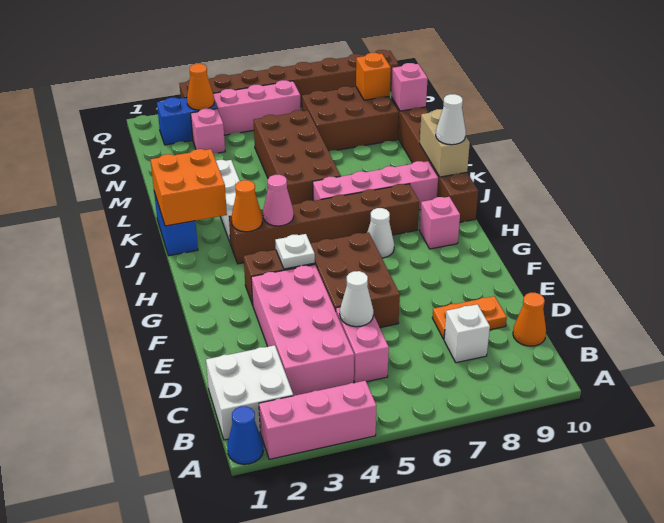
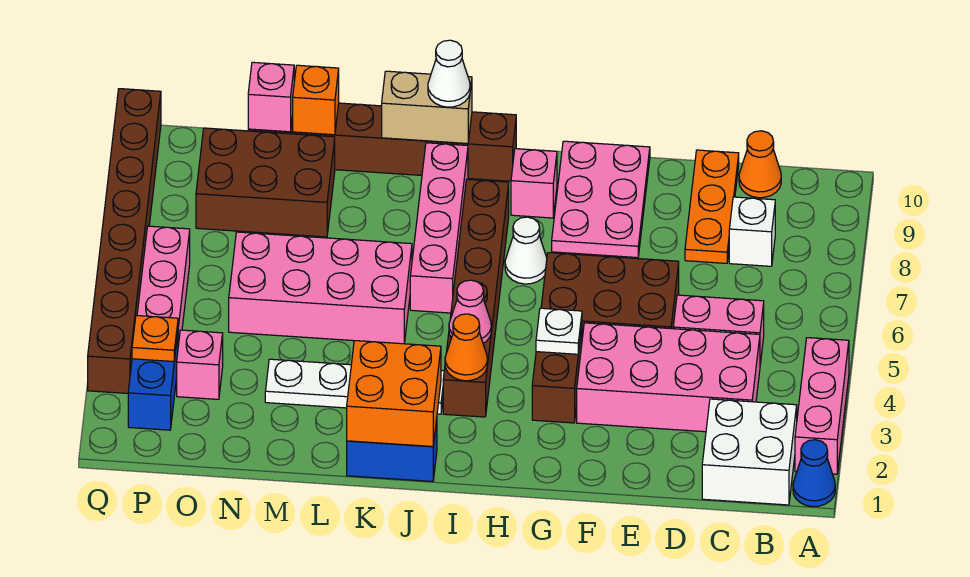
white 1x1 cone [340,271,373,327] -> none
orange 1x2 plate [432,296,507,339] -> orange 1x3 plate [685,150,739,263]
none -> pink 2x3 plate [552,141,650,258]
brown 2x4 brick [253,110,340,205] -> pink 2x4 brick [229,232,412,344]
brown 2x3 brick [302,86,399,151] -> brown 2x3 brick turned to [196,128,335,237]
orange 1x1 brick [356,53,391,100] -> orange 1x1 brick moved to [293,65,339,135]
orange 1x1 cone [187,64,214,110] -> orange 1x1 plate [132,315,178,362]

